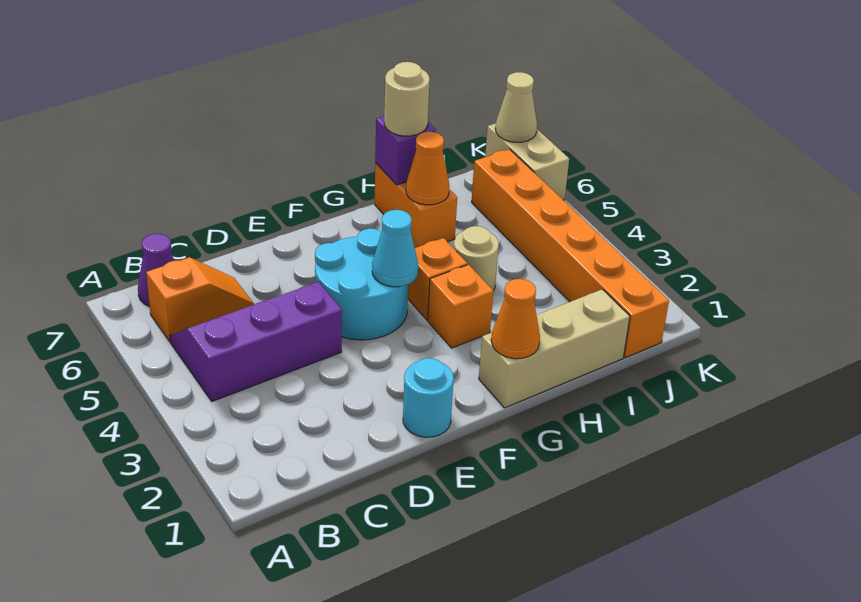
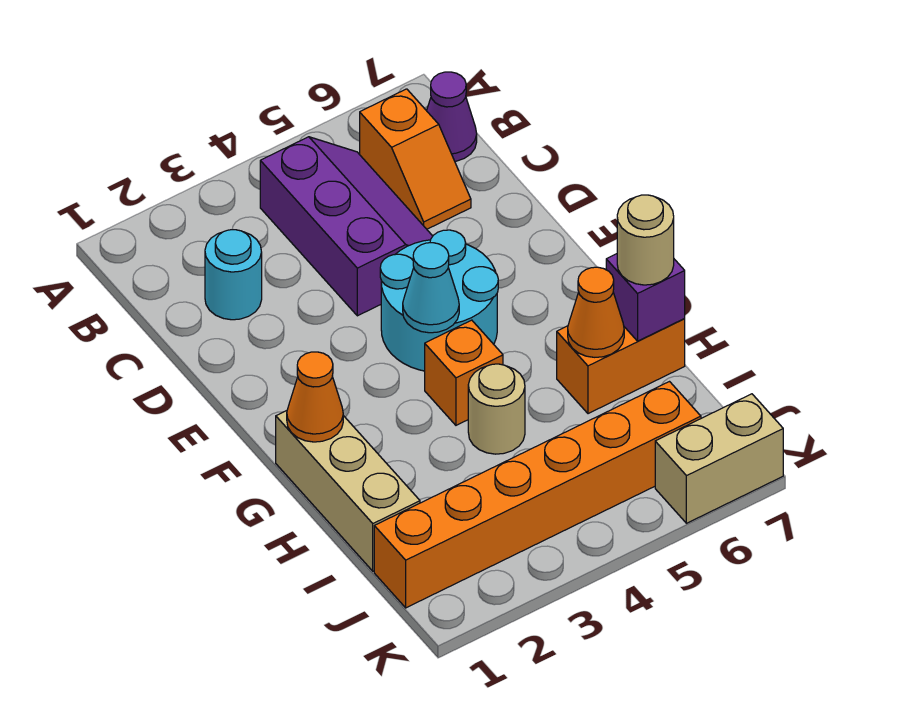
cyan 1x1 round brick [403,358,454,437] -> cyan 1x1 round brick moved to [205,230,262,320]
orange 1x1 brick [428,264,493,348] -> none
tan 1x1 cone [495,72,537,142] -> none

